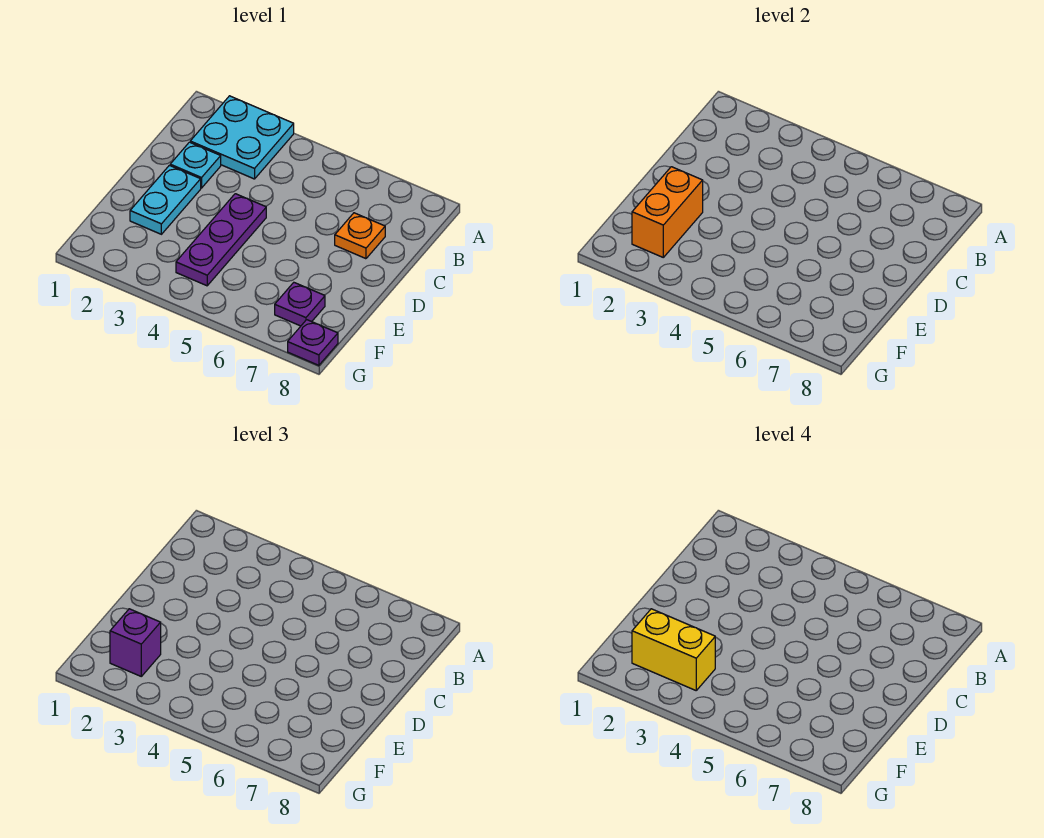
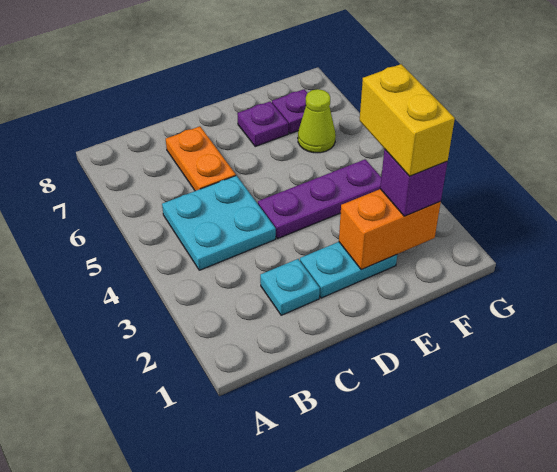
cyan 2x2 plate [190,96,294,179] -> cyan 2x2 plate moved to [162,176,276,270]
orange 1x1 plate [335,213,385,259] -> orange 1x2 plate [166,126,236,191]
none -> lime 1x1 cone [298,89,336,153]
purple 1x1 plate [288,320,338,365] -> purple 1x1 plate moved to [237,101,288,146]

